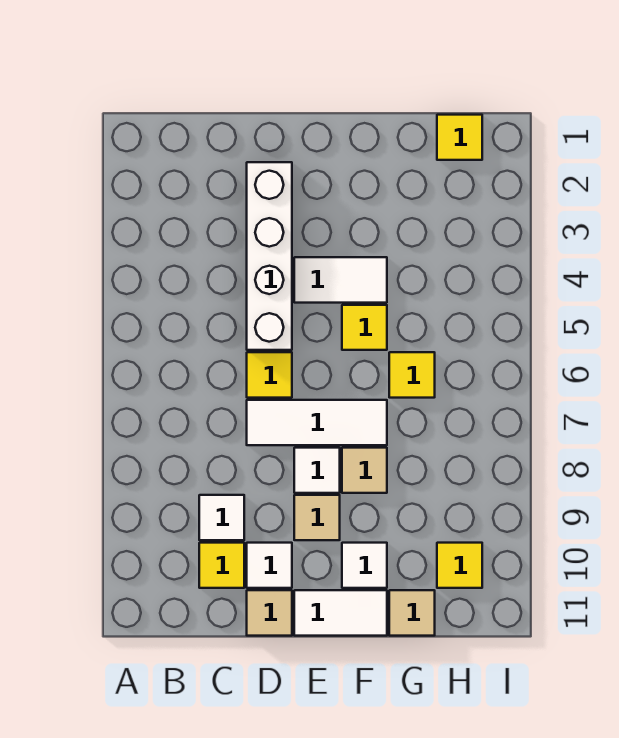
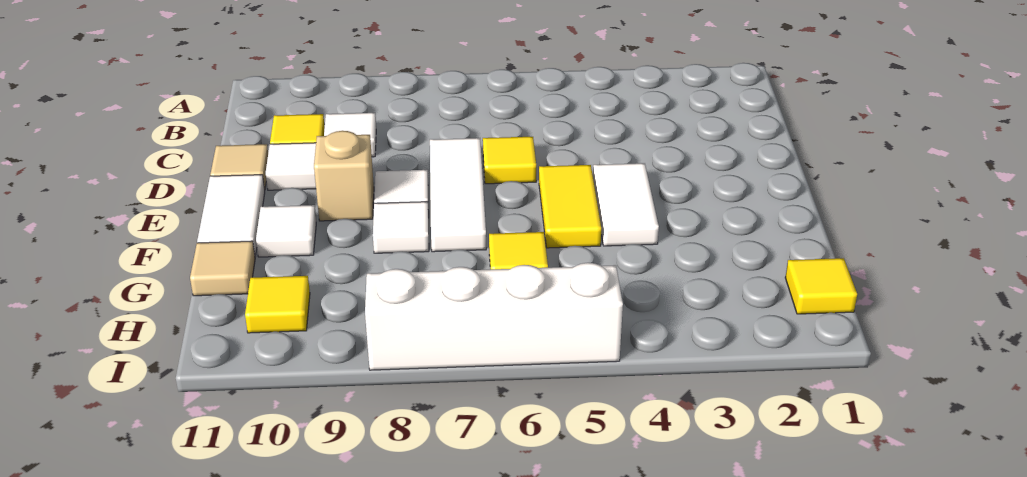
white 1x4 brick [247,162,292,350] -> white 1x4 brick moved to [365,263,623,370]
tan 1x1 tile [294,495,340,540] -> tan 1x1 brick [314,131,374,221]
yellow 1x1 tile [342,305,387,350] -> yellow 1x2 tile [539,165,601,248]
tan 1x1 tile [342,448,387,493] -> white 1x1 tile [373,202,429,253]

